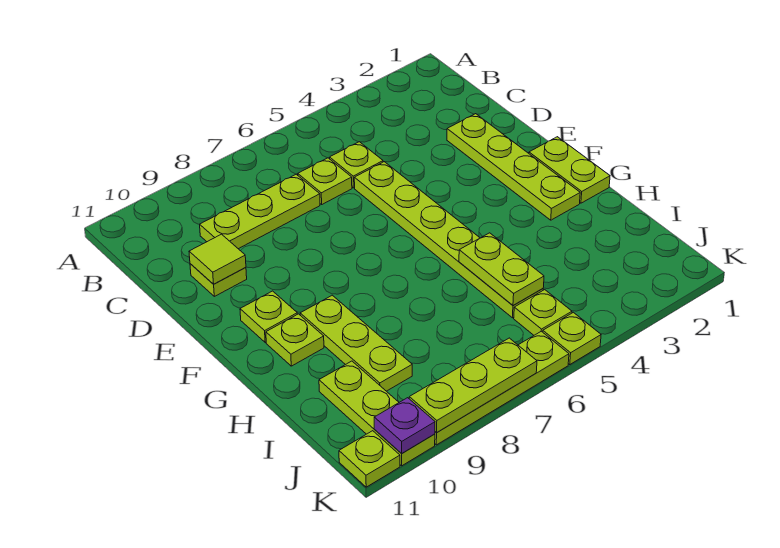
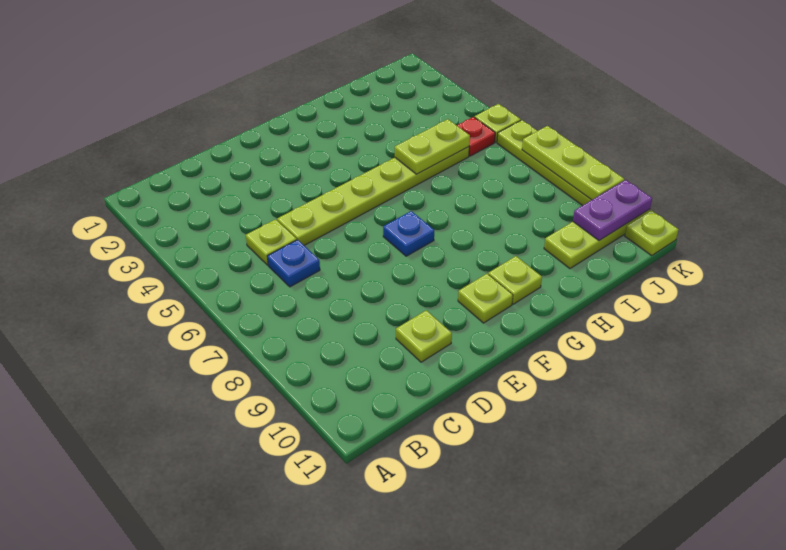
lime 1x1 plate [298,158,352,204] -> blue 1x1 plate [267,240,320,287]
lime 1x3 plate [200,174,320,249] -> none
lime 1x4 plate [447,114,580,220] -> none
lime 1x1 tile [189,234,246,284] -> none
lime 1x2 plate [529,137,610,203] -> none
none -> blue 1x1 plate [383,211,434,256]
lime 1x3 plate [300,295,412,391] -> none
lime 1x1 plate [514,290,572,335] -> red 1x1 plate [457,117,495,156]
purple 1x1 plate [374,398,435,454] -> purple 1x2 plate [573,180,652,241]

